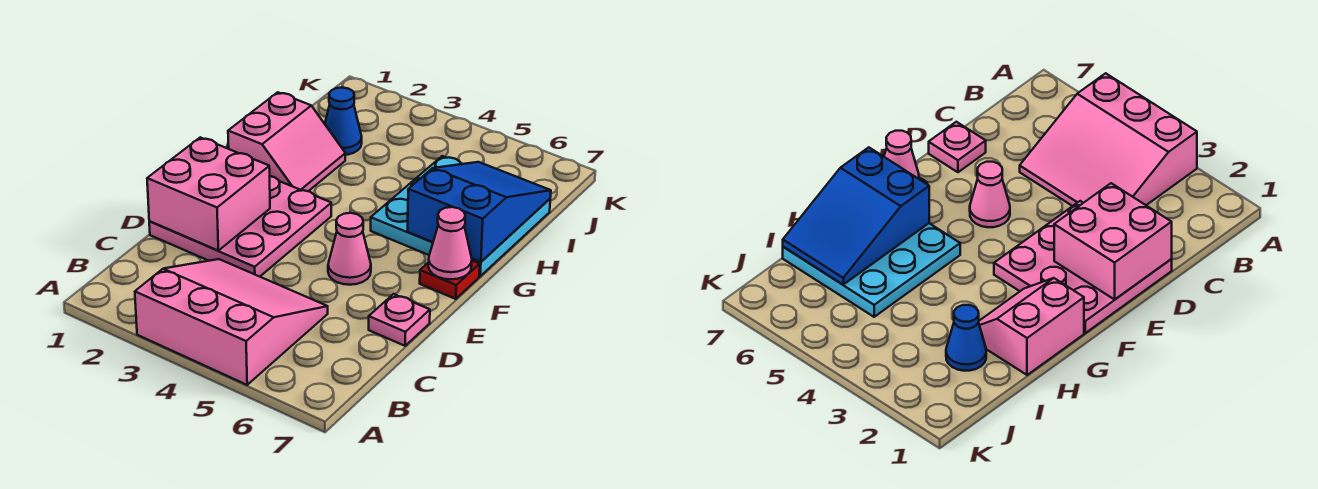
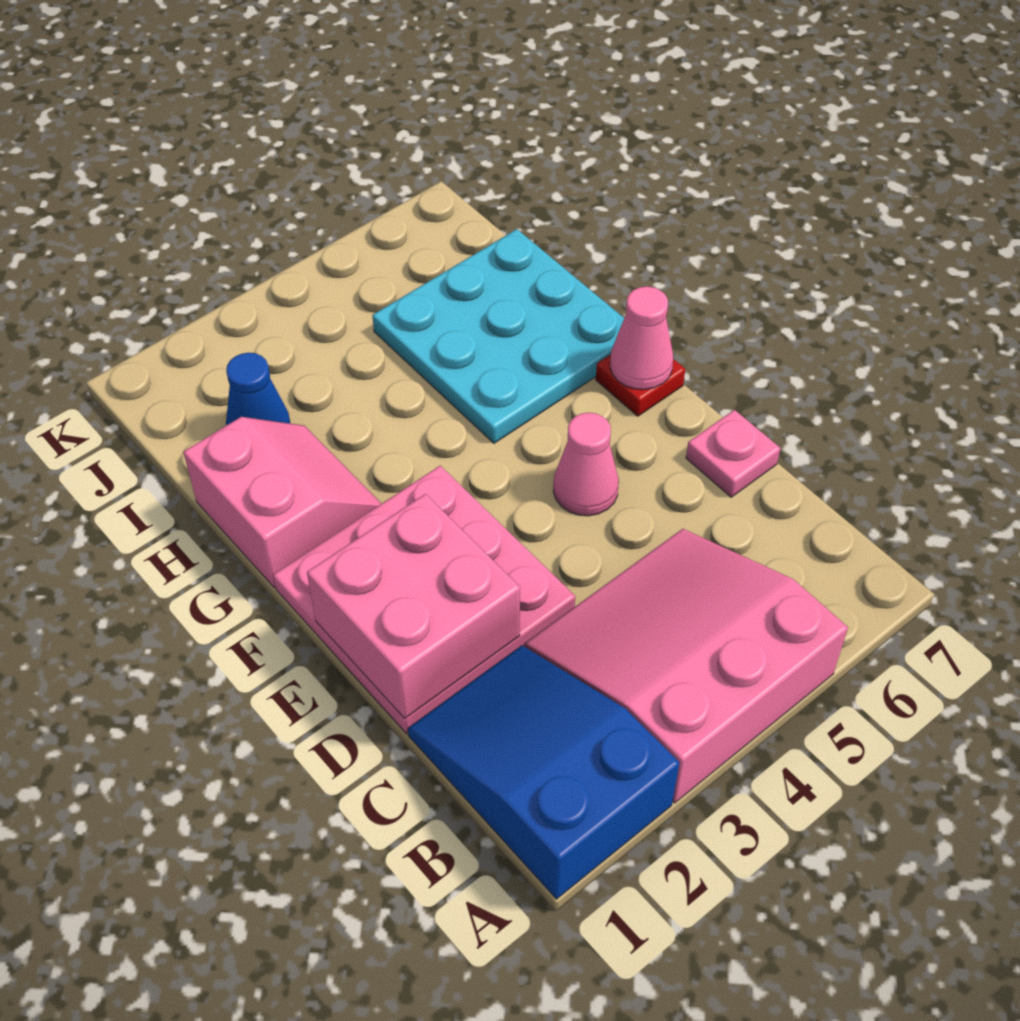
blue 2x3 slope [407,162,551,262] -> blue 2x3 slope moved to [408,646,679,899]

